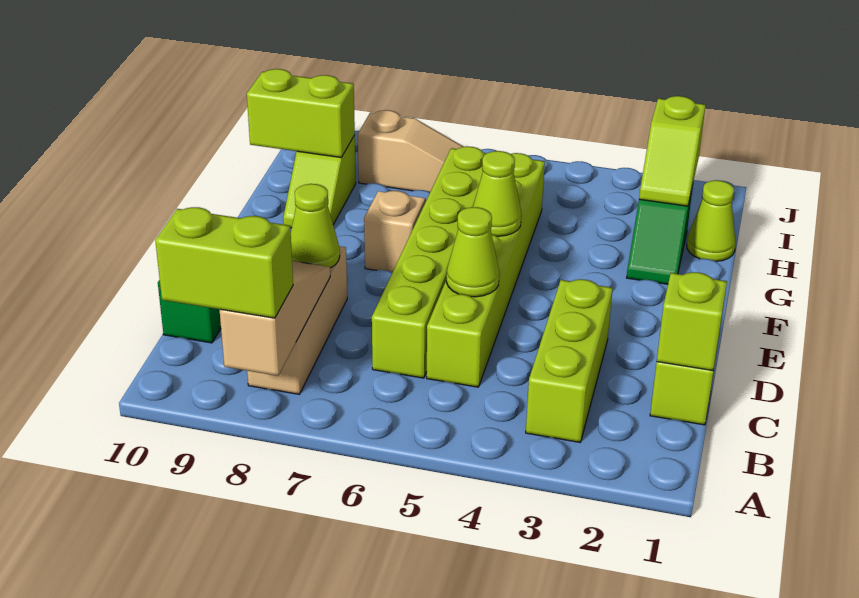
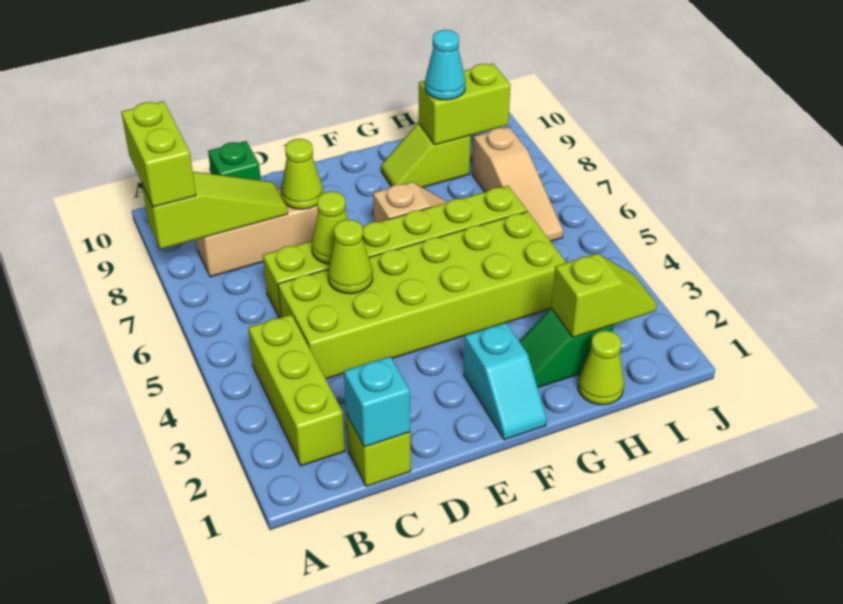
tan 1x3 slope [220,261,330,376] -> lime 1x3 slope [142,172,288,249]
lime 1x3 brick [526,279,613,442] -> lime 1x3 brick turned to [248,315,345,466]
lime 1x1 brick [657,272,727,371] -> cyan 1x1 brick [344,356,410,447]
lime 1x6 brick [427,153,545,387] -> lime 2x6 brick [278,211,566,379]
none -> cyan 1x2 slope [463,323,547,440]
lime 1x1 cone [473,151,521,236] -> lime 1x1 cone moved to [312,191,348,264]
lime 1x2 slope [639,96,706,206] -> lime 1x2 slope turned to [552,253,657,338]
lime 1x2 brick [247,69,355,158] -> lime 1x2 brick turned to [419,63,510,145]
none -> cyan 1x1 cone [425,30,465,100]

